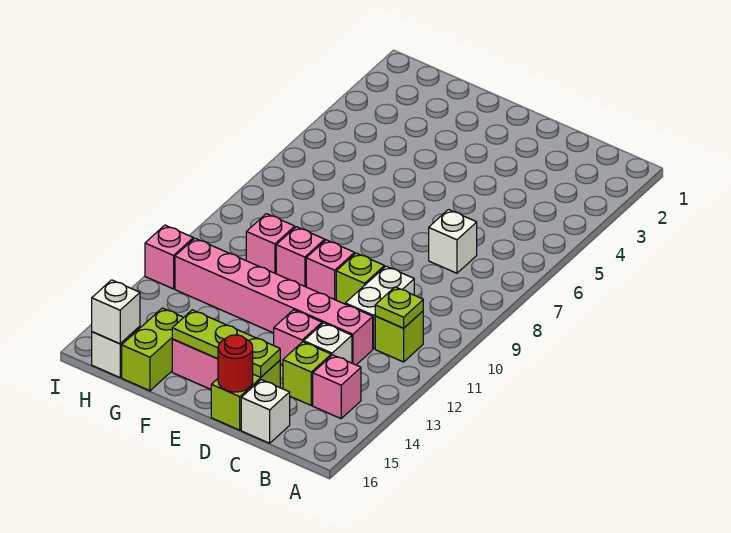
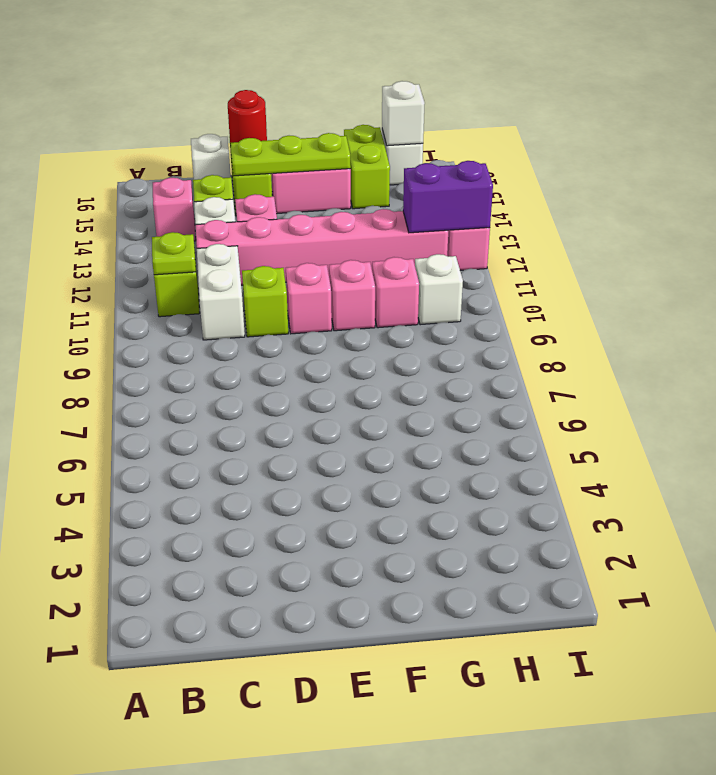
white 1x1 brick [429,210,477,273] -> white 1x1 brick moved to [415,254,463,325]
none -> purple 1x2 brick [403,161,493,233]

